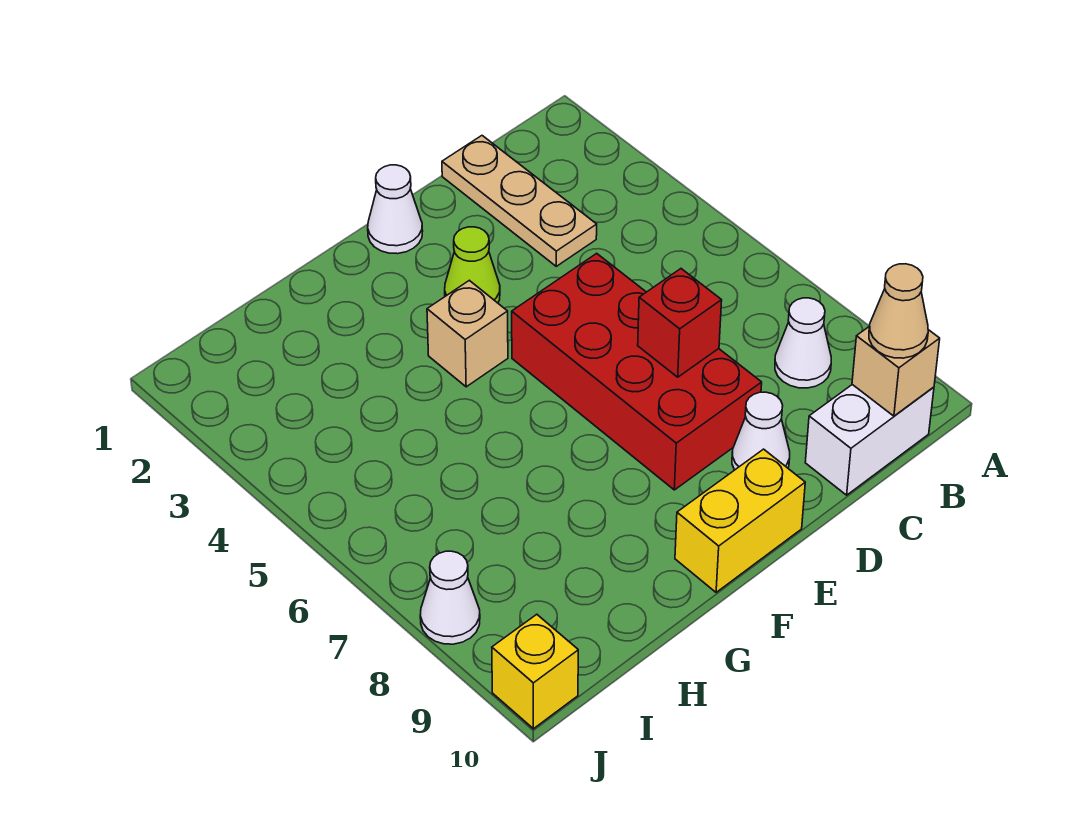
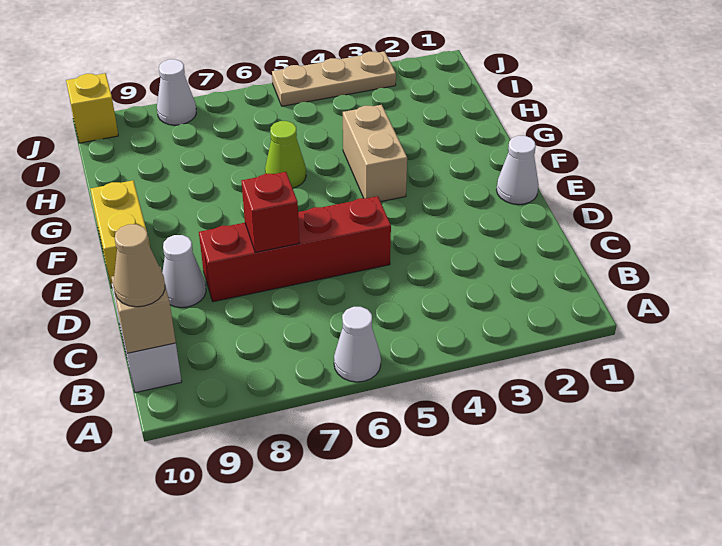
white 1x1 cone [775,298,831,388] -> white 1x1 cone moved to [334,307,381,382]
tan 1x3 plate [442,136,597,266] -> tan 1x3 plate moved to [272,51,396,106]
red 2x4 brick [512,253,762,490] -> red 1x4 brick [199,196,391,302]
lime 1x1 cone [445,227,500,303] -> lime 1x1 cone moved to [265,121,306,188]
tan 1x1 brick [427,280,508,387] -> tan 1x2 brick [343,105,407,202]

